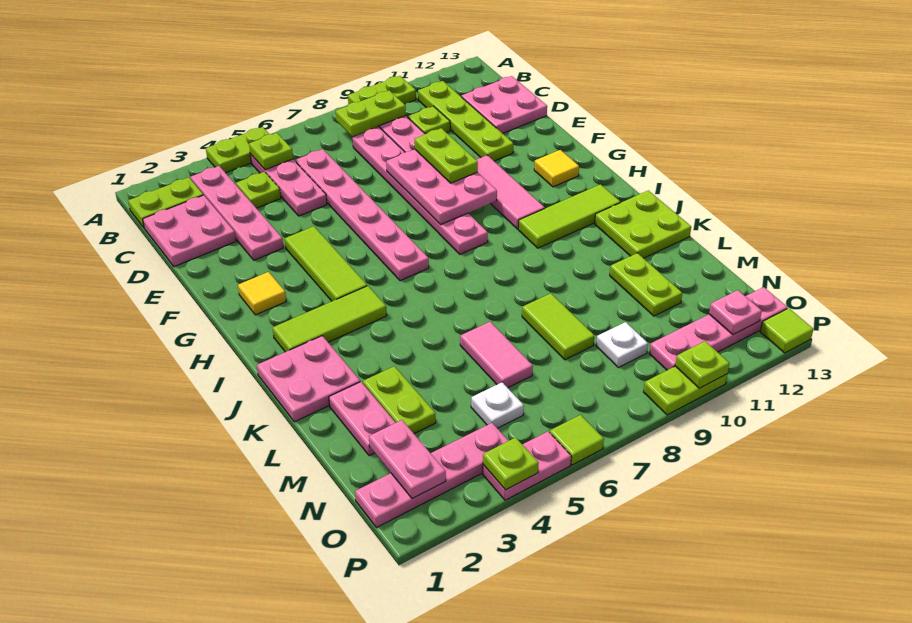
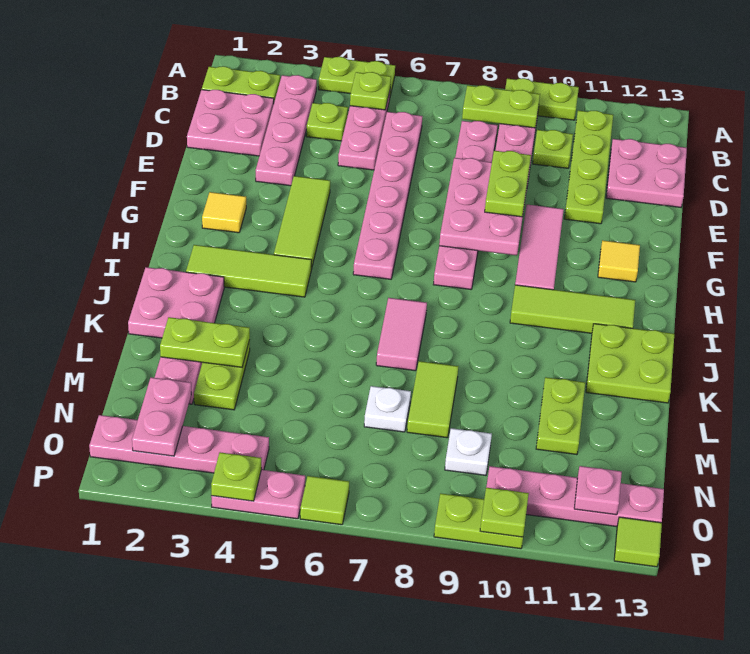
none -> lime 1x2 plate [160,317,250,367]
pink 1x2 tile [460,322,533,388] -> pink 1x2 tile moved to [376,298,427,371]
white 1x1 plate [471,382,524,428] -> white 1x1 plate moved to [364,386,411,432]

